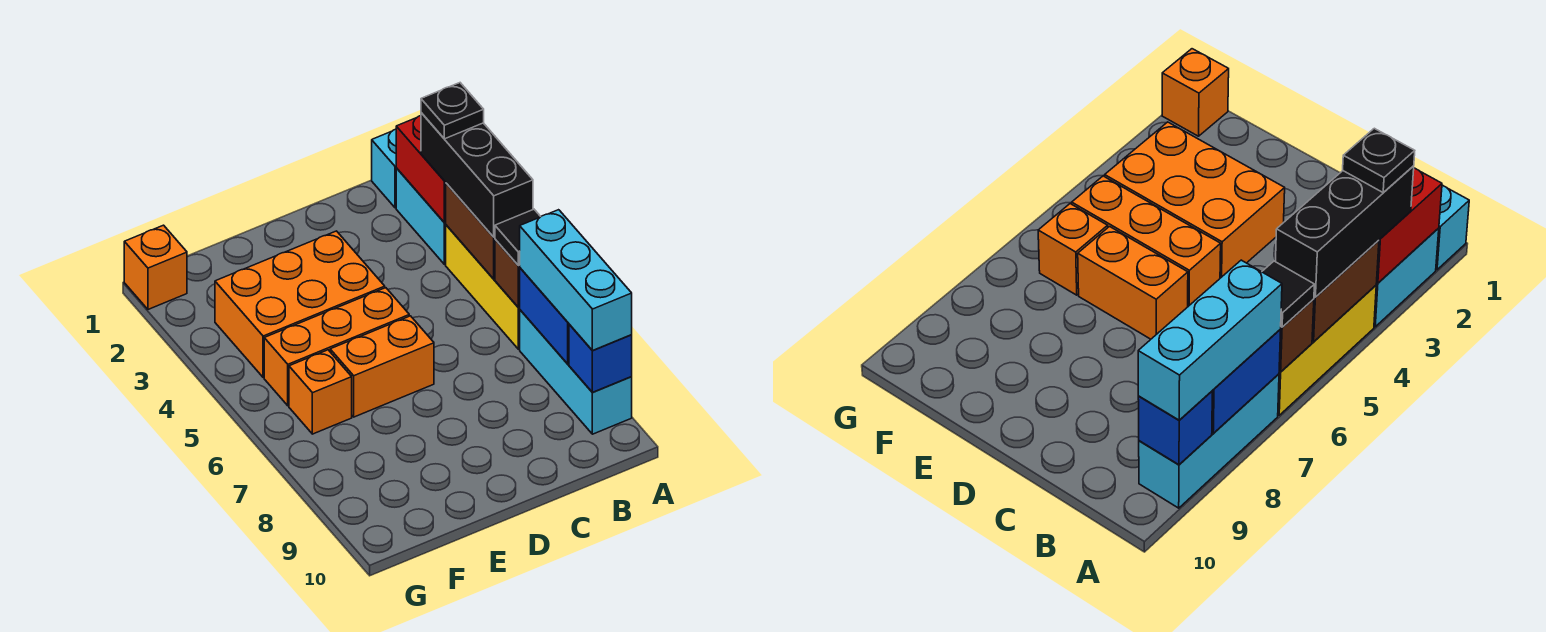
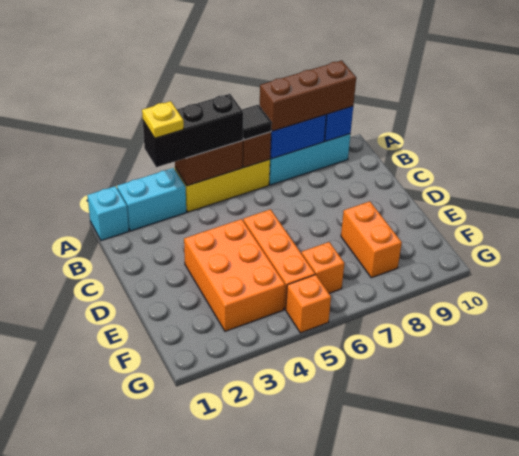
red 1x2 brick [396,116,446,223] -> none
black 1x1 plate [421,83,484,139] -> yellow 1x1 plate [142,101,184,138]
cyan 1x3 brick [520,210,632,351] -> brown 1x3 brick [260,61,356,131]
orange 1x2 brick [330,316,434,417] -> orange 1x2 brick moved to [341,201,402,278]
orange 1x1 brick [124,225,187,309] -> orange 1x1 brick moved to [286,275,331,333]

